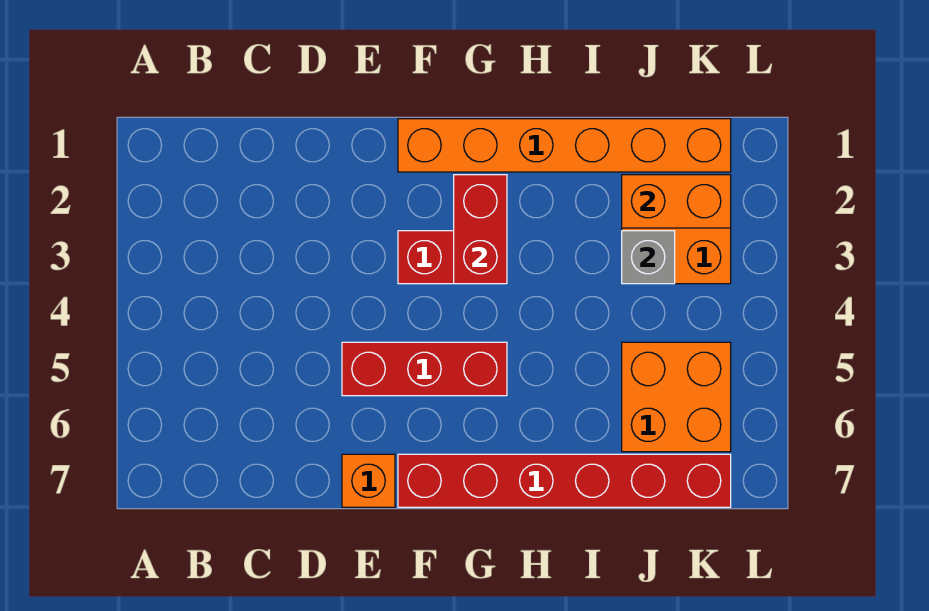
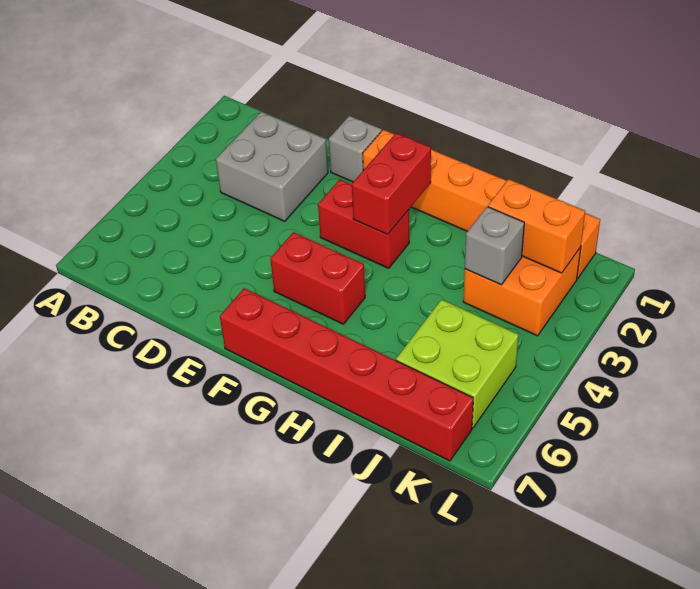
none -> grey 2x2 brick [216,112,328,221]
none -> grey 1x1 brick [329,116,382,182]
red 1x3 brick [342,342,507,396] -> red 1x2 brick [270,232,365,324]
orange 1x1 brick [342,454,395,507] -> none
orange 2x2 brick [622,342,731,452] -> lime 2x2 brick [396,299,518,428]

